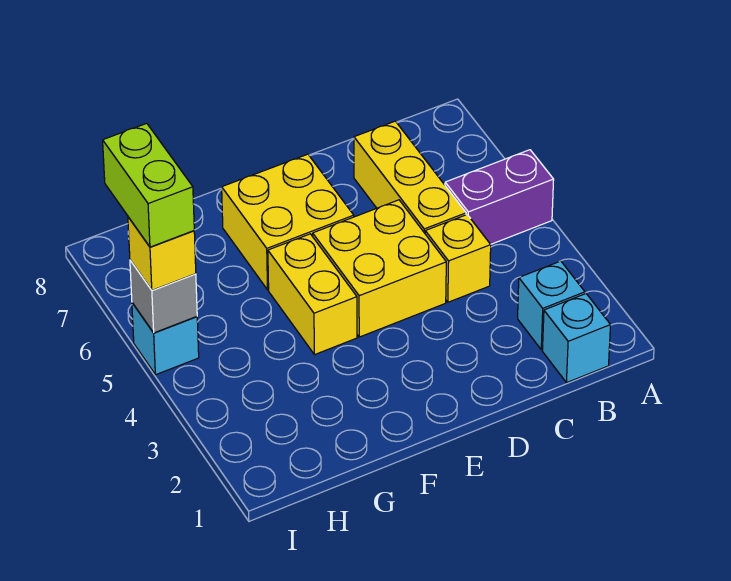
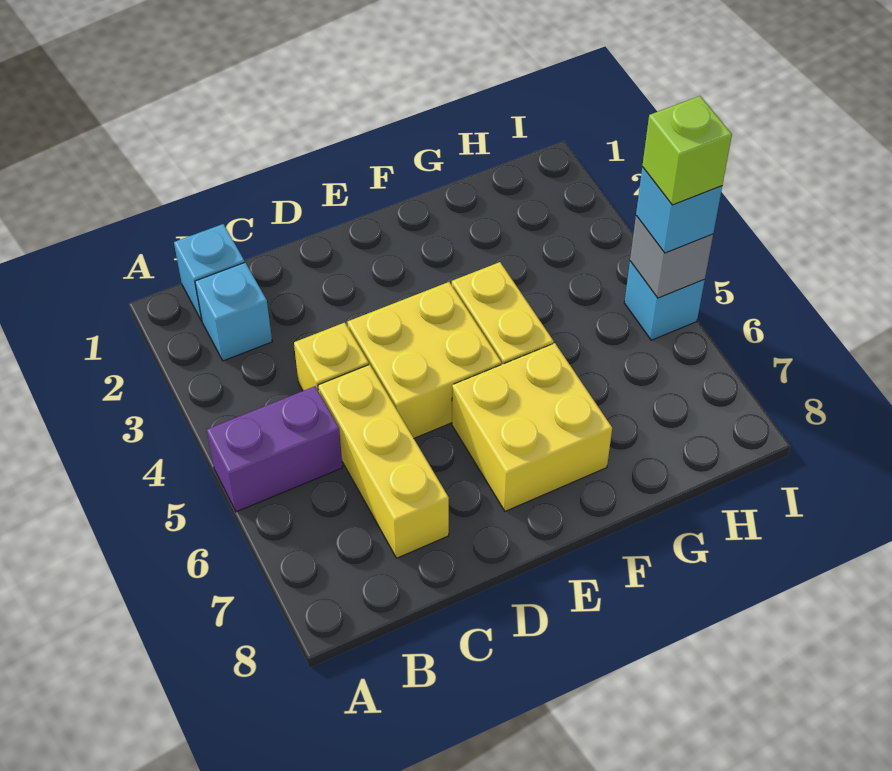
yellow 1x1 brick [128,217,196,290] -> cyan 1x1 brick [636,167,722,253]
lime 1x2 brick [103,123,194,247] -> lime 1x1 brick [642,96,732,205]

